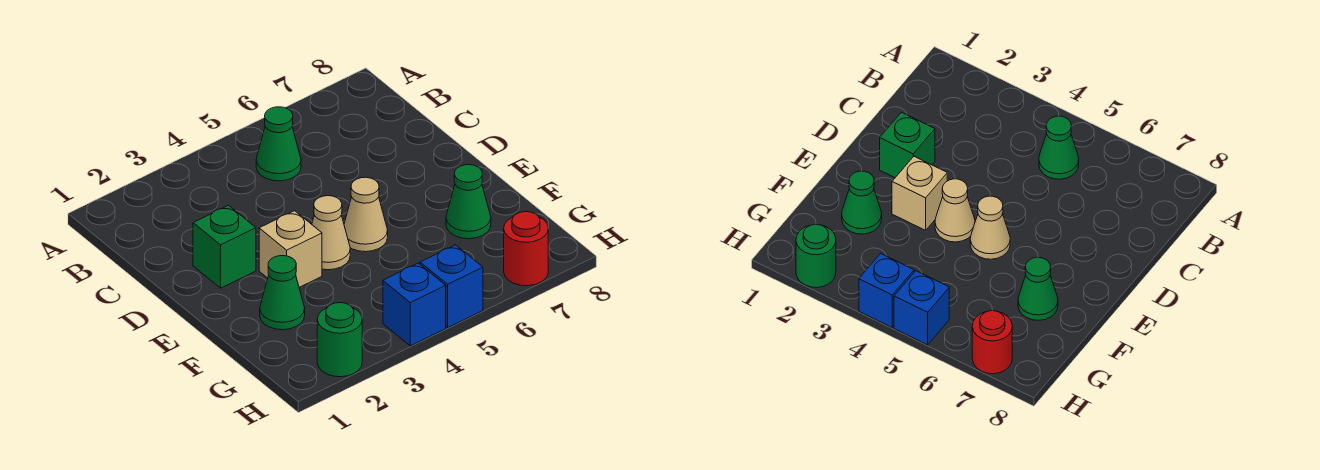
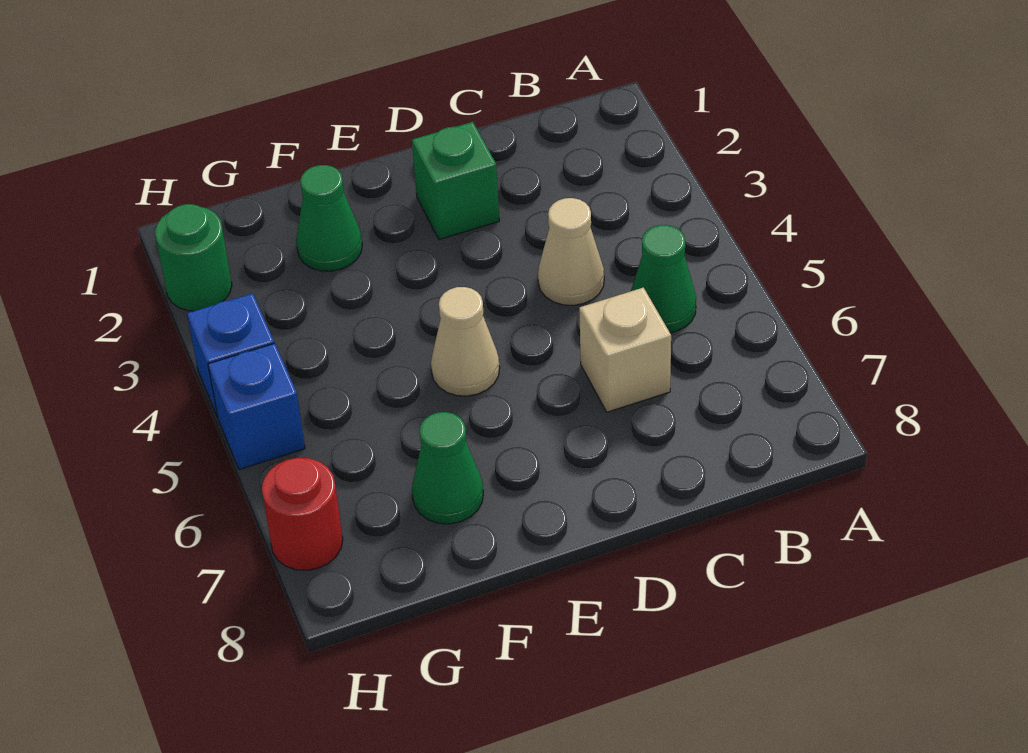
tan 1x1 brick [259,211,322,287] -> tan 1x1 brick moved to [579,288,671,412]
tan 1x1 cone [312,196,350,270] -> tan 1x1 cone moved to [538,198,604,306]

